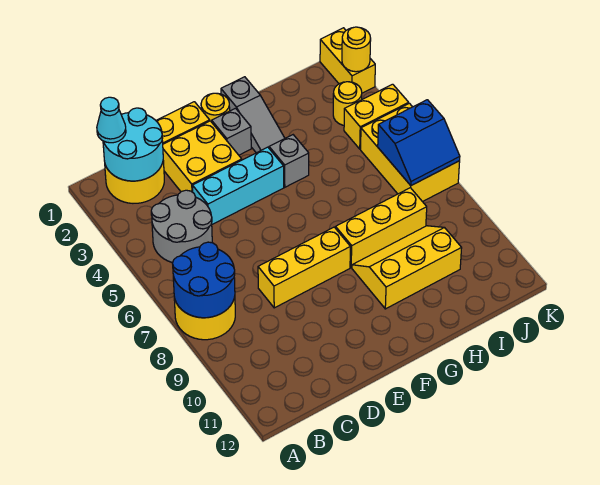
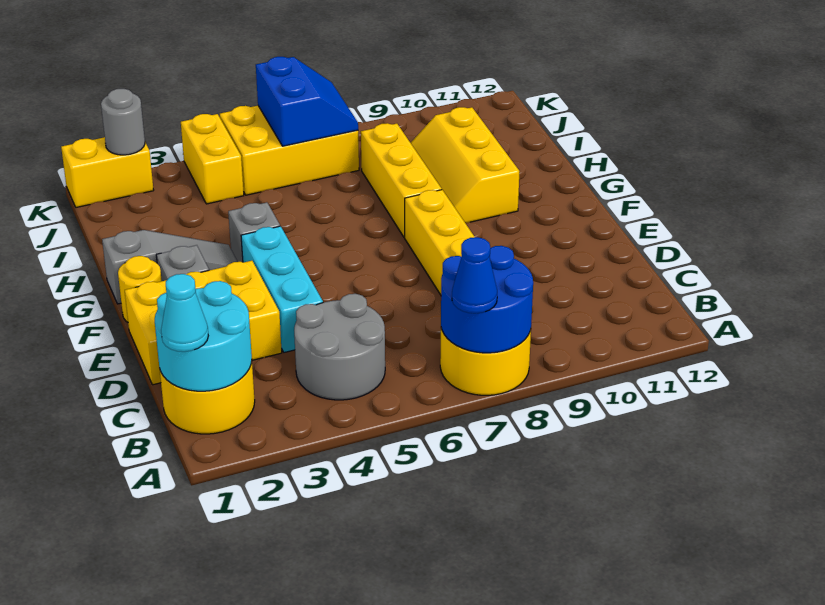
none -> blue 1x1 cone [452,237,497,313]
yellow 1x1 round brick [333,82,362,125] -> none
yellow 1x1 round brick [342,27,371,72] -> grey 1x1 round brick [101,89,145,155]

